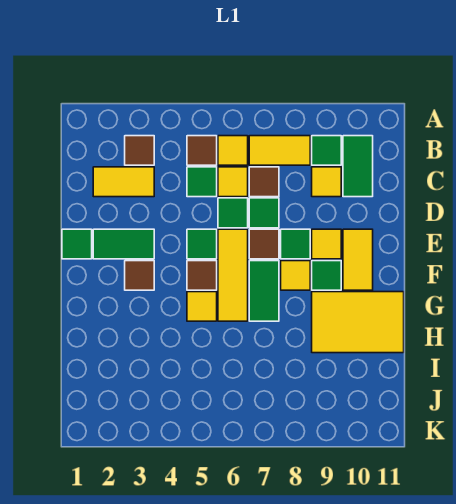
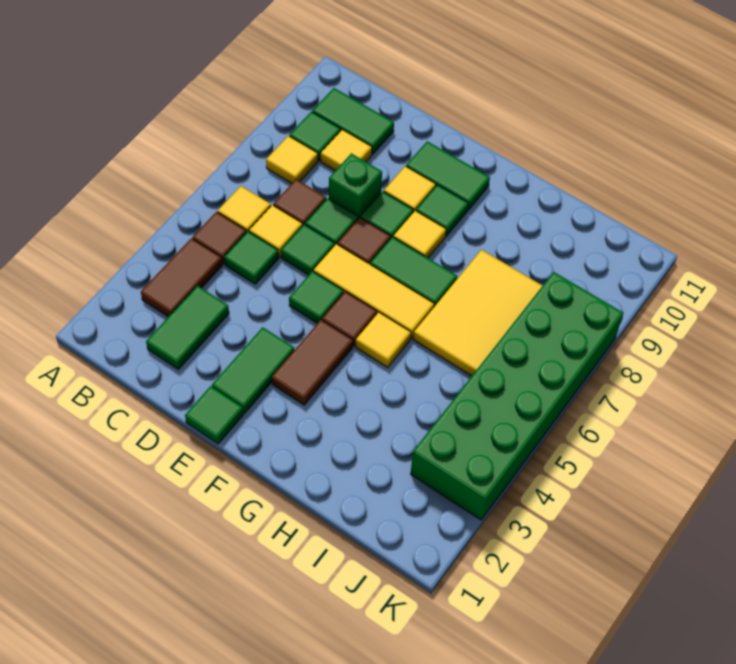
brown 1x1 tile [125,136,154,165] -> brown 1x2 tile [141,238,222,317]
yellow 1x2 tile [249,136,310,165] -> yellow 1x1 tile [266,136,318,183]
yellow 1x2 tile [93,167,154,197] -> green 1x2 tile [146,286,229,369]
none -> green 1x1 brick [329,153,382,219]
yellow 1x2 tile [343,229,373,290] -> green 1x2 tile [406,141,490,210]
brown 1x1 tile [125,261,154,290] -> brown 1x2 tile [272,320,353,405]
yellow 2x3 tile [312,292,404,353] -> yellow 2x3 tile moved to [413,250,542,376]
none -> green 2x6 brick [411,272,623,520]

